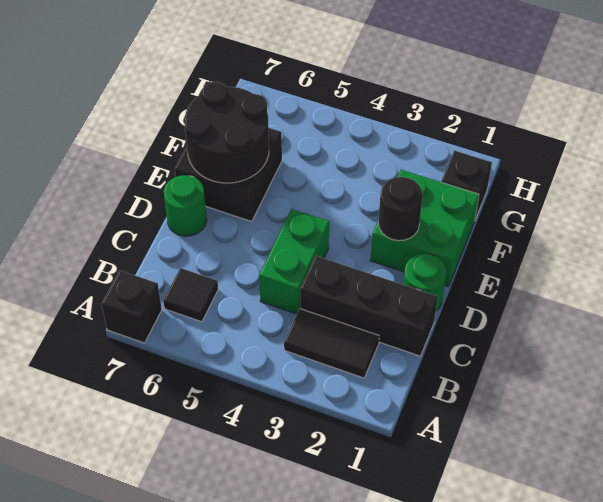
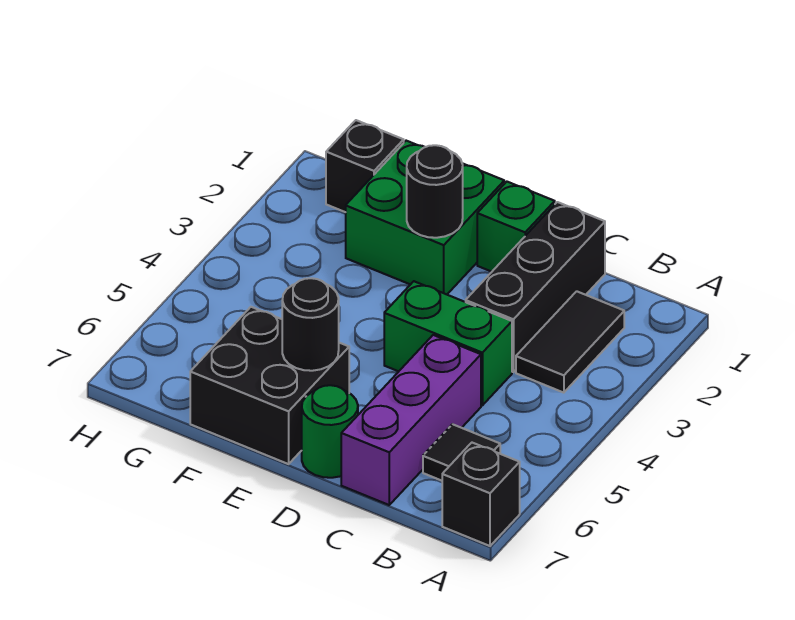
none -> purple 1x3 brick [341,335,481,505]
green 1x1 round brick [403,254,447,311] -> green 1x1 brick [477,182,555,272]
black 2x2 round brick [184,82,269,183] -> black 1x1 round brick [282,278,339,371]

